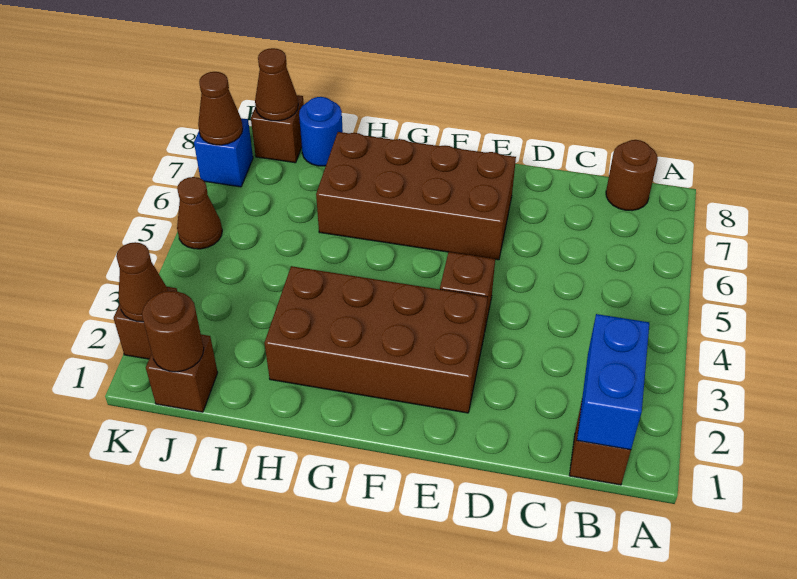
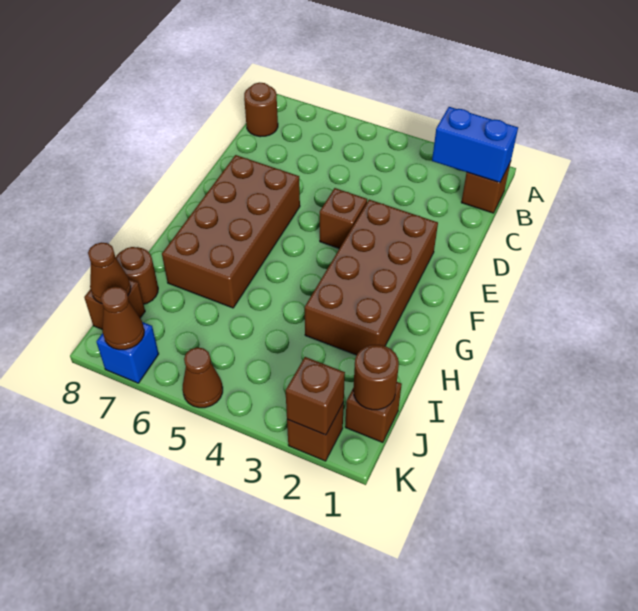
blue 1x1 round brick [299,97,343,166] -> brown 1x1 round brick [116,247,158,304]
brown 1x1 cone [116,242,168,322] -> brown 1x1 brick [285,357,345,435]

